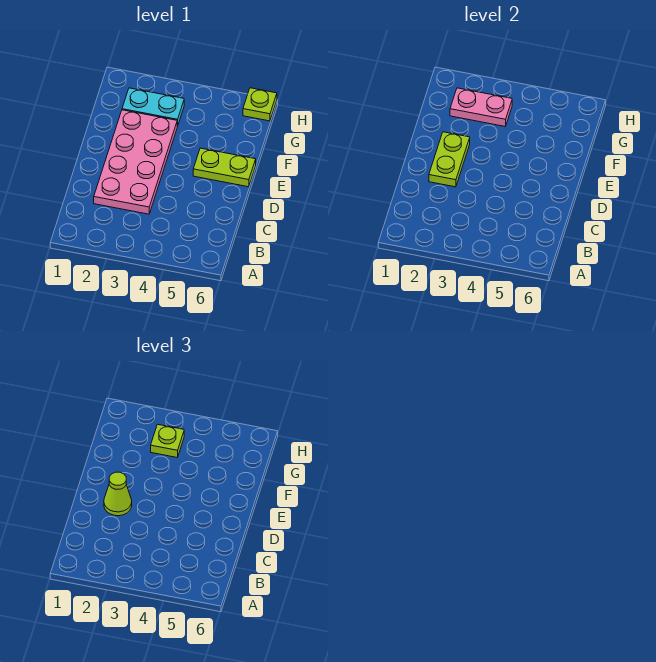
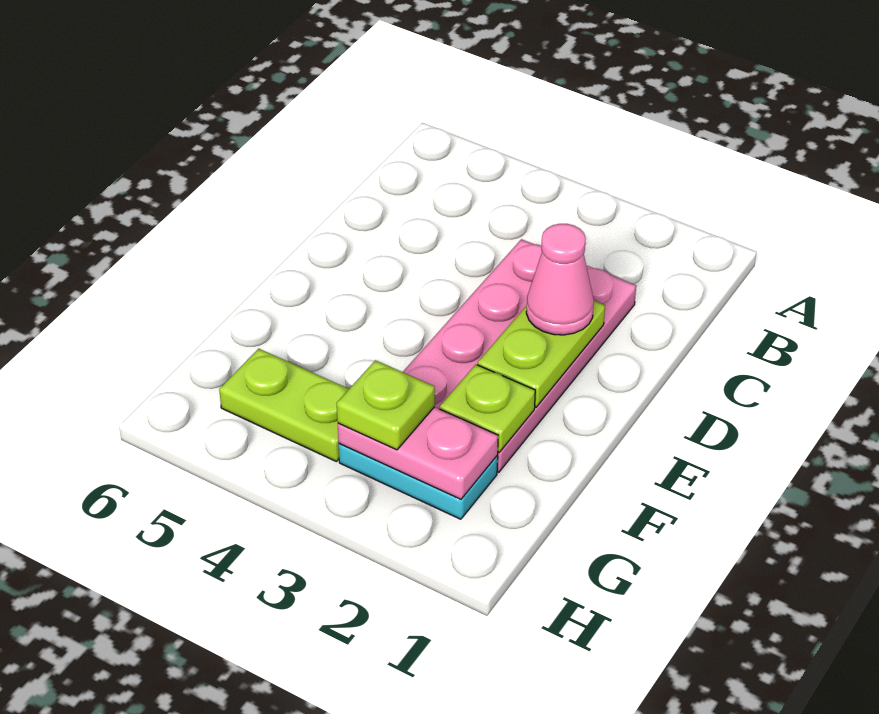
lime 1x1 cone [104,472,132,516] -> pink 1x1 cone [526,224,594,335]
lime 1x2 plate [193,148,256,187] -> lime 1x2 plate moved to [219,349,349,462]
lime 1x1 plate [243,88,277,121] -> lime 1x1 plate moved to [440,365,535,452]

